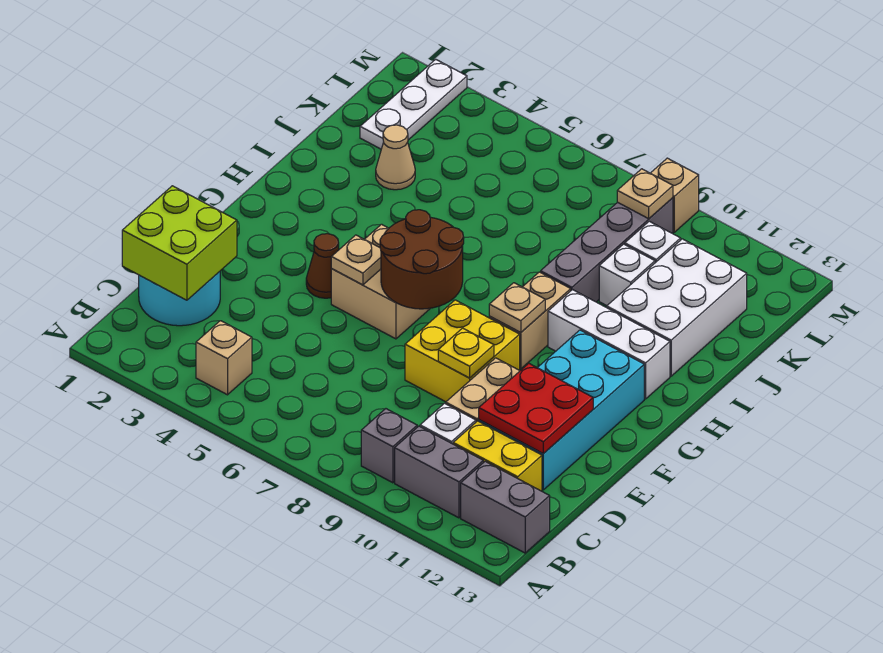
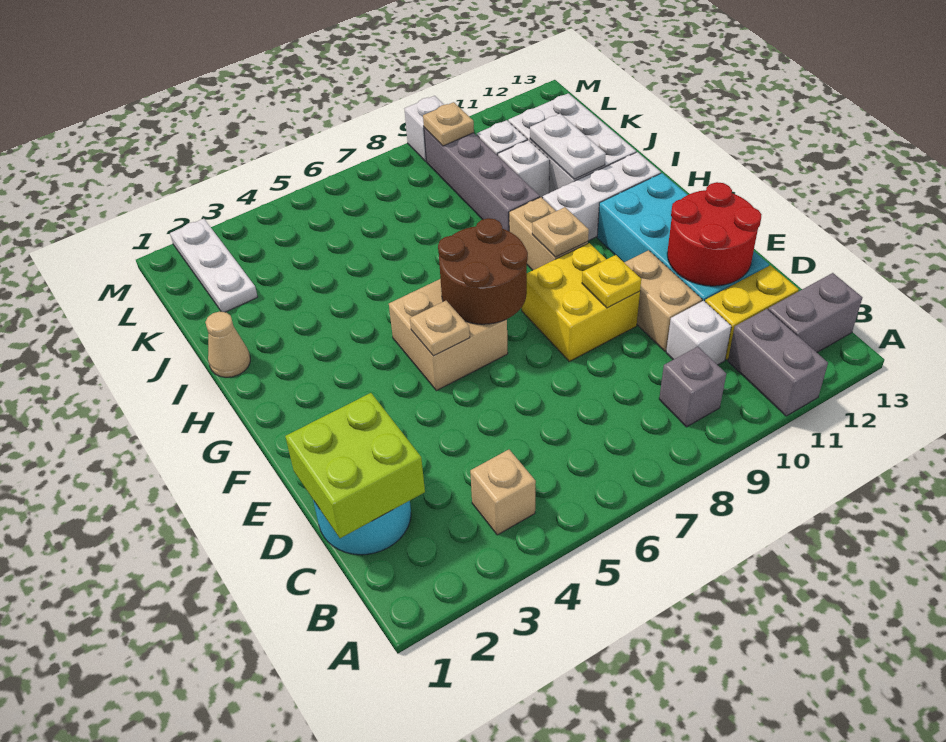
grey 1x2 brick [395,426,483,518] -> grey 1x2 brick turned to [728,309,828,416]
red 2x2 plate [479,363,593,454] -> red 2x2 round brick [667,182,762,286]
brown 1x1 cone [306,234,339,298] -> none
none -> white 1x2 plate [530,114,606,179]
tan 1x1 cone [376,125,415,190] -> tan 1x1 cone moved to [205,312,250,377]
tan 1x1 brick [651,158,699,232] -> white 1x1 brick [405,96,444,161]

